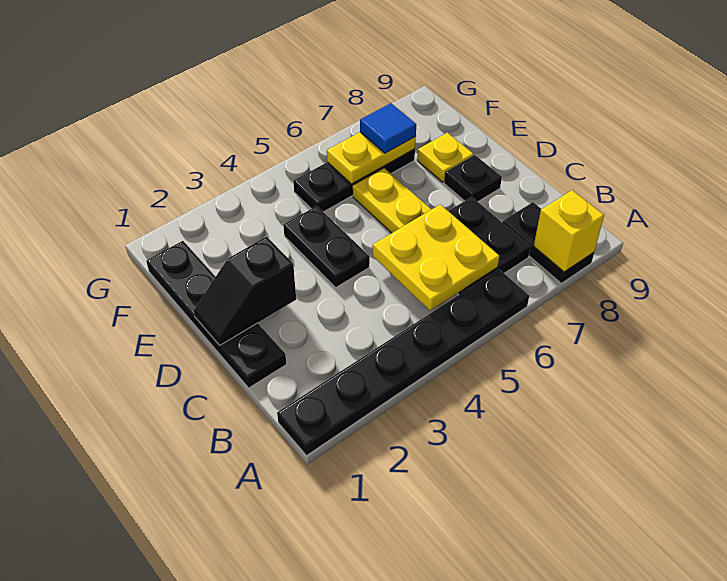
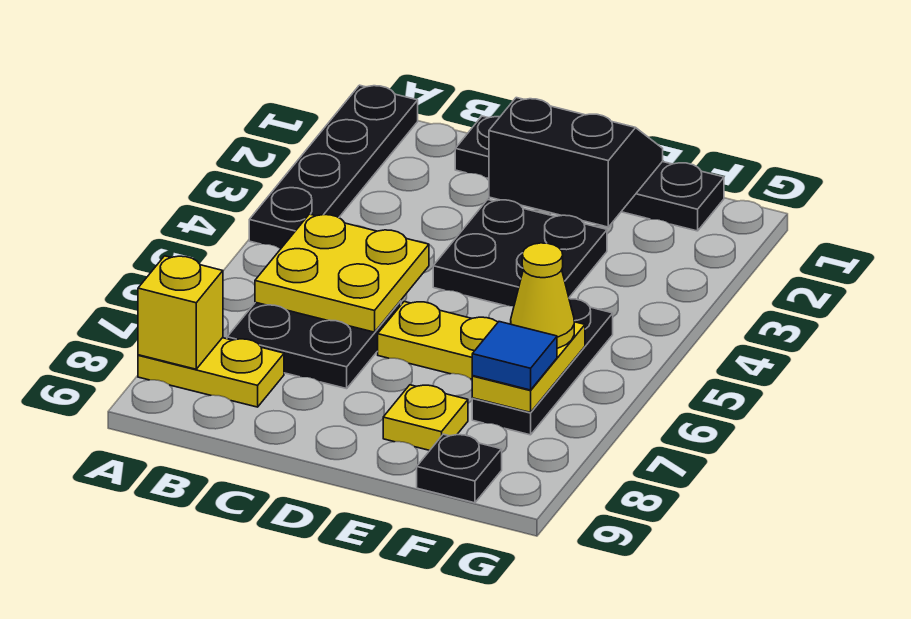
black 1x6 plate [277,269,529,456] -> black 1x4 plate [249,85,418,249]
black 1x2 plate [503,202,594,283] -> yellow 1x2 plate [138,338,284,407]
black 1x2 slope [194,237,296,345] -> black 2x2 slope [489,98,663,227]
black 1x2 plate [283,206,370,287] -> black 2x2 plate [433,200,607,306]
black 1x1 plate [444,155,502,202] -> black 1x1 plate moved to [417,434,502,503]
none -> yellow 1x1 cone [511,243,574,348]

